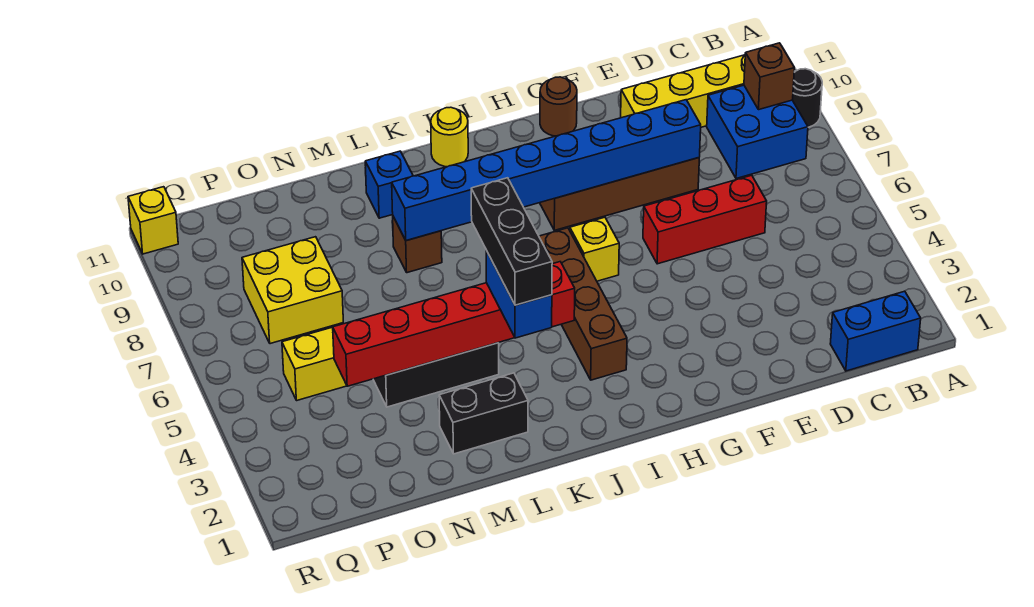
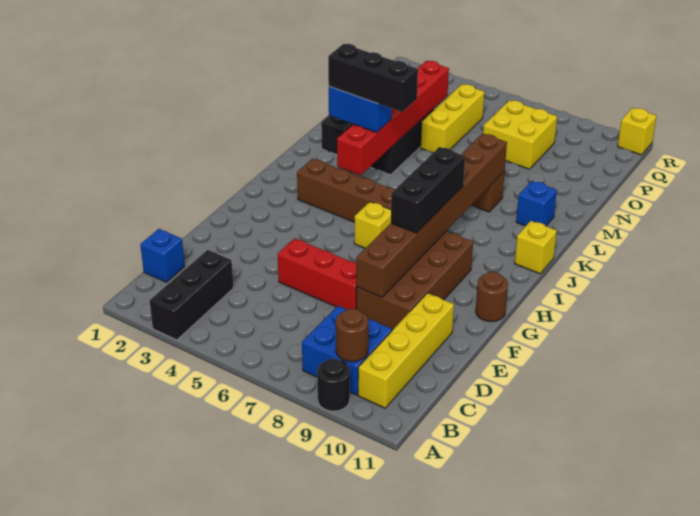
none -> black 1x3 brick [150,250,233,340]
blue 1x2 brick [830,291,921,371] -> blue 1x1 brick [140,229,185,282]
brown 1x1 brick [744,43,794,110] -> brown 1x1 round brick [336,309,368,362]
red 1x3 brick [643,175,767,264] -> red 1x3 brick turned to [278,238,356,309]
blue 1x8 brick [392,100,701,241] -> brown 1x8 brick [356,133,507,297]
none -> black 1x3 brick [391,147,465,233]
yellow 1x1 round brick [431,107,468,167] -> yellow 1x1 brick [515,221,557,274]

